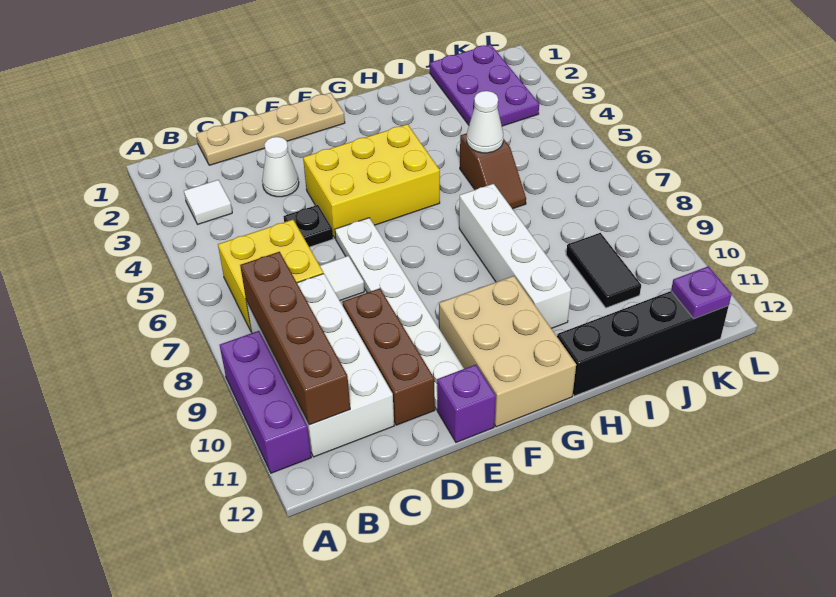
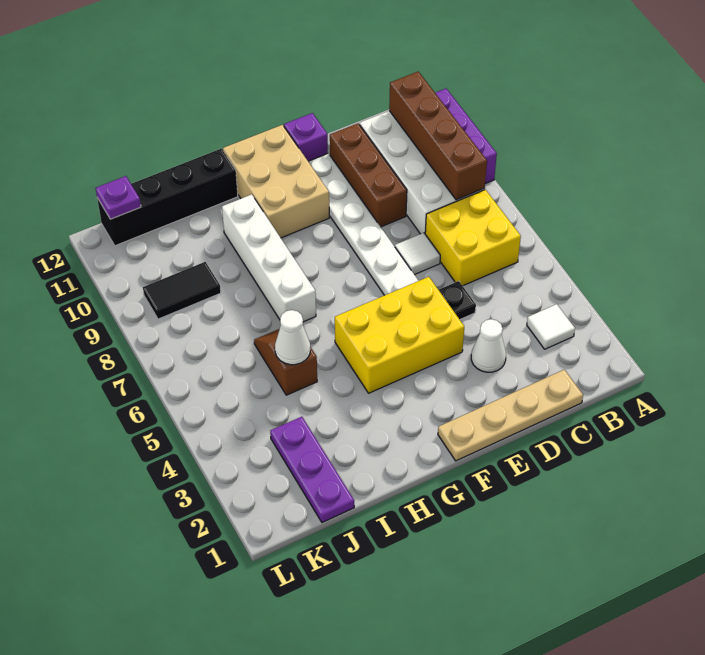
purple 2x3 plate [430,44,539,126] -> purple 1x3 plate [270,417,354,522]
black 1x2 tile [566,233,641,308] -> black 1x2 tile turned to [143,262,221,319]

